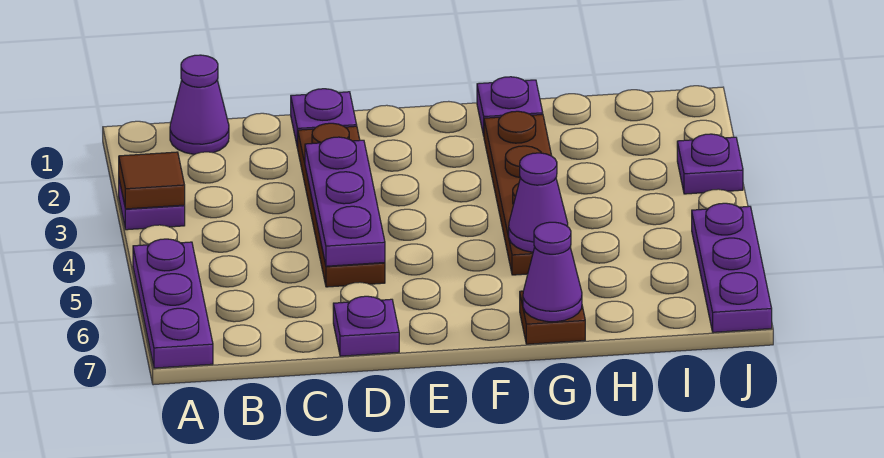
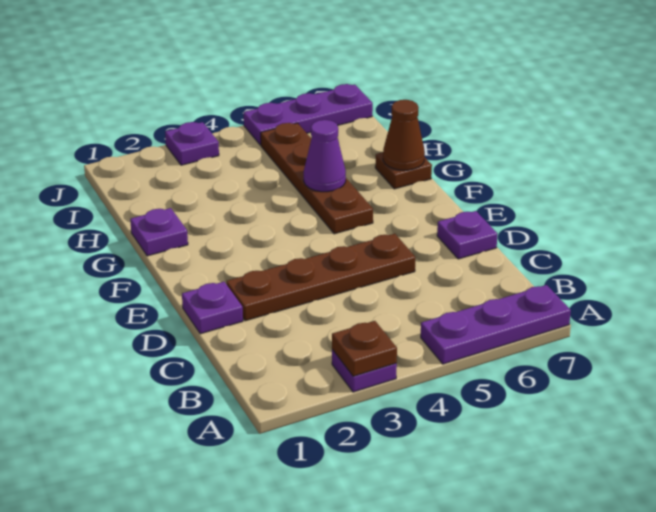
brown 1x1 tile [119,152,185,209] -> brown 1x1 plate [332,321,397,376]
purple 1x1 cone [170,55,229,154] -> none
purple 1x3 plate [305,137,385,266] -> none
brown 1x4 plate [484,111,552,275] -> brown 1x4 plate turned to [261,123,373,234]
purple 1x1 cone [523,222,582,322] -> brown 1x1 cone [383,100,425,170]

